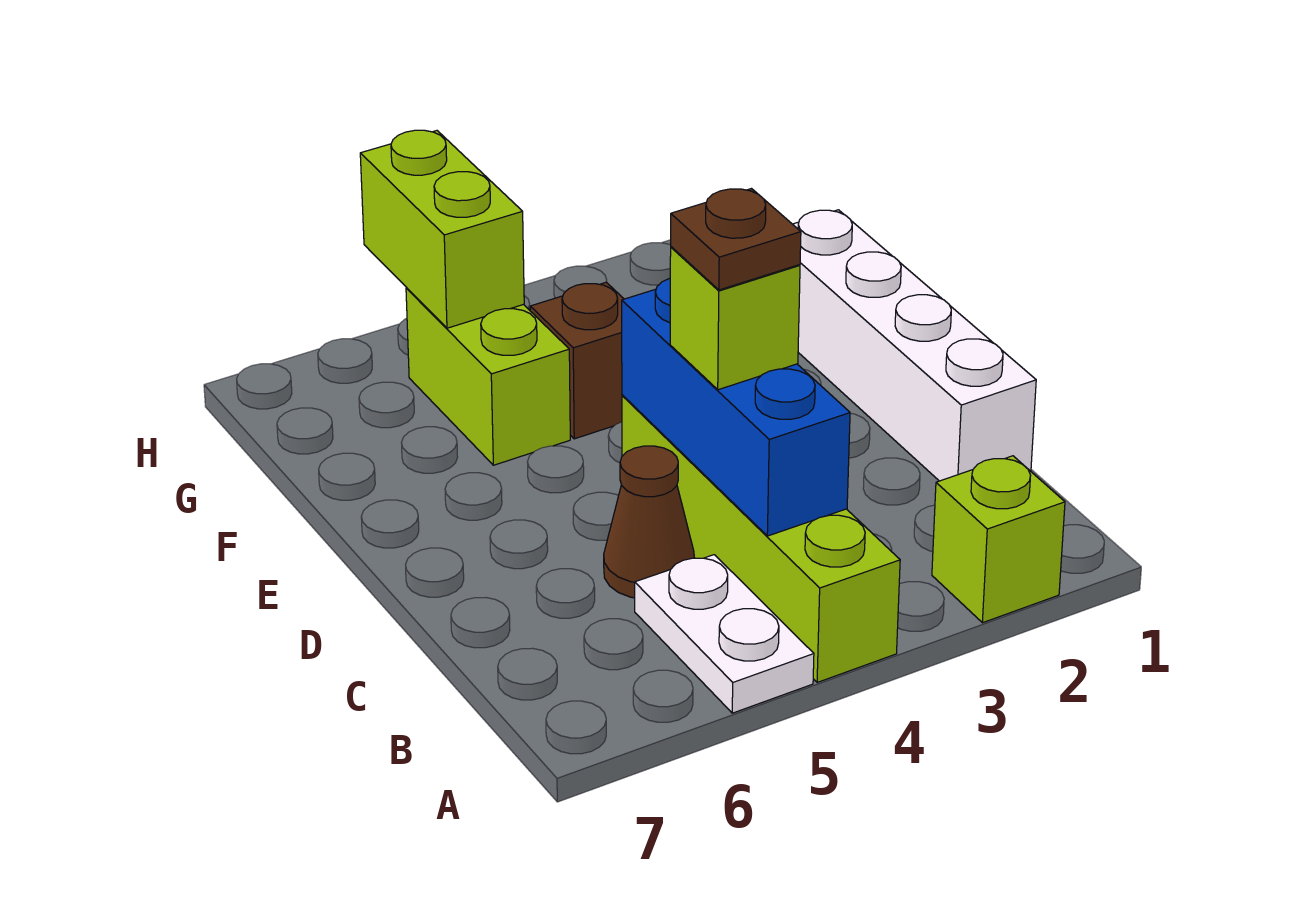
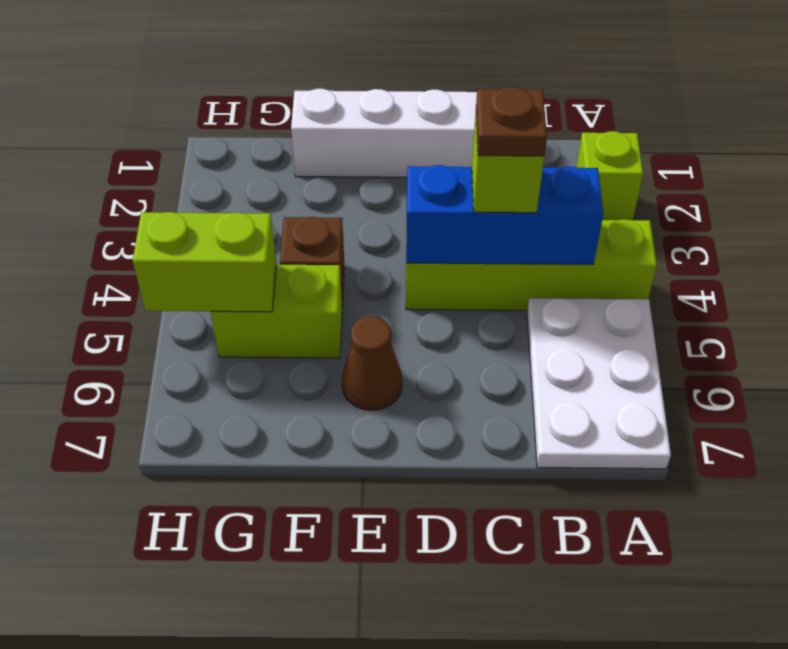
white 1x2 plate [635,555,814,713] -> white 2x3 plate [527,298,671,469]
brown 1x1 cone [604,446,694,598] -> brown 1x1 cone moved to [342,317,402,410]

